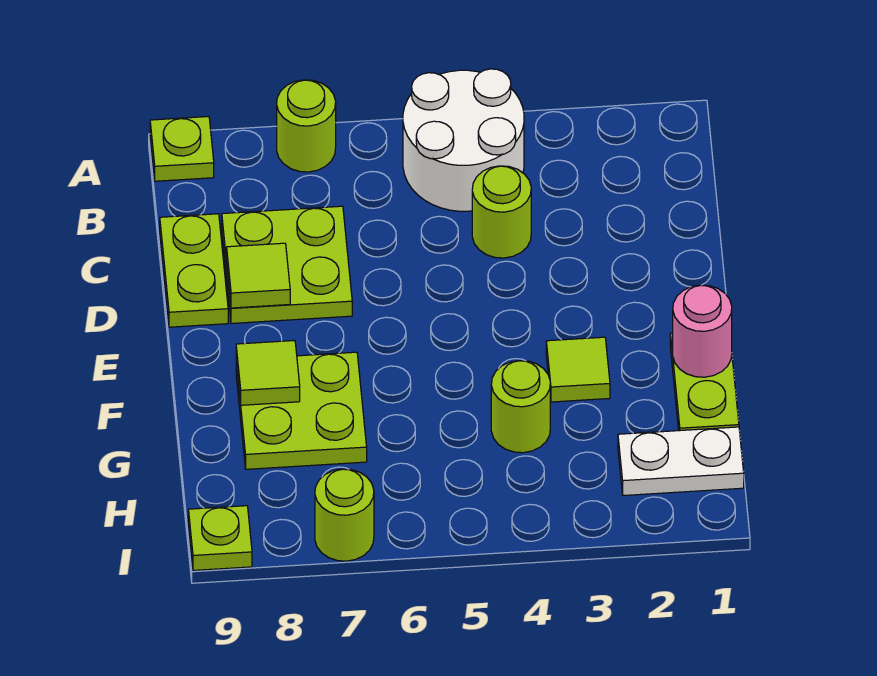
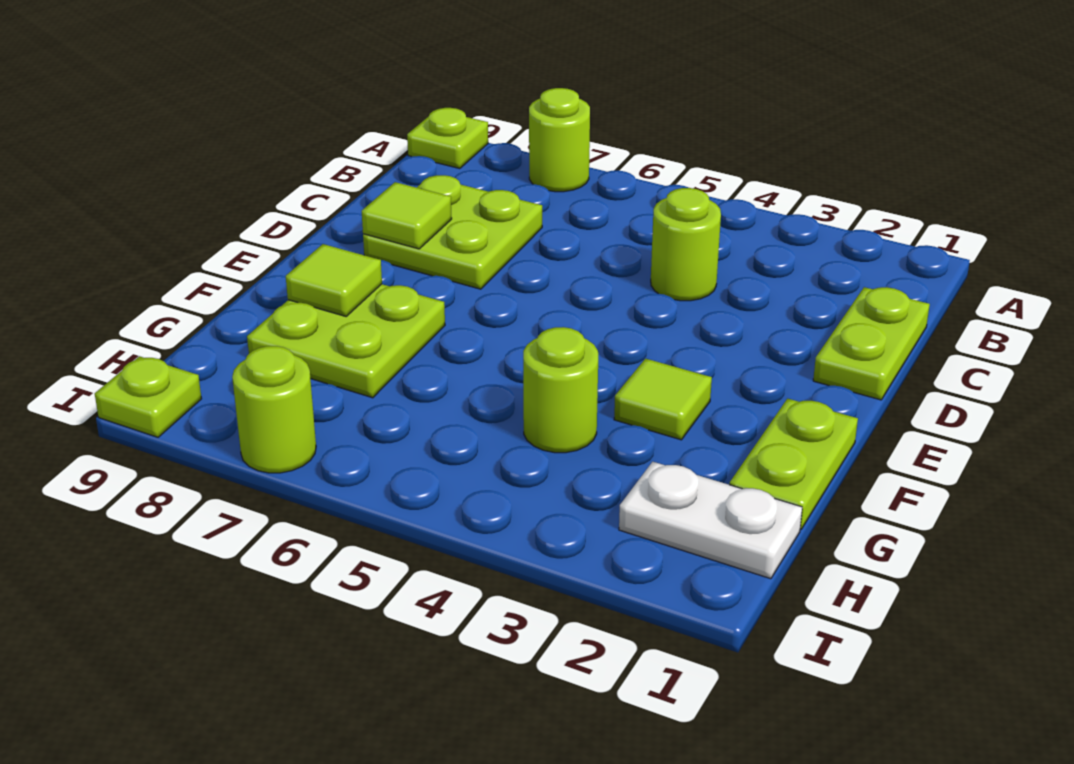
white 2x2 round brick [403,69,524,211] -> none
lime 1x2 plate [160,214,228,327] -> lime 1x2 plate moved to [813,287,930,400]
pink 1x1 round brick [673,285,732,377] -> none

